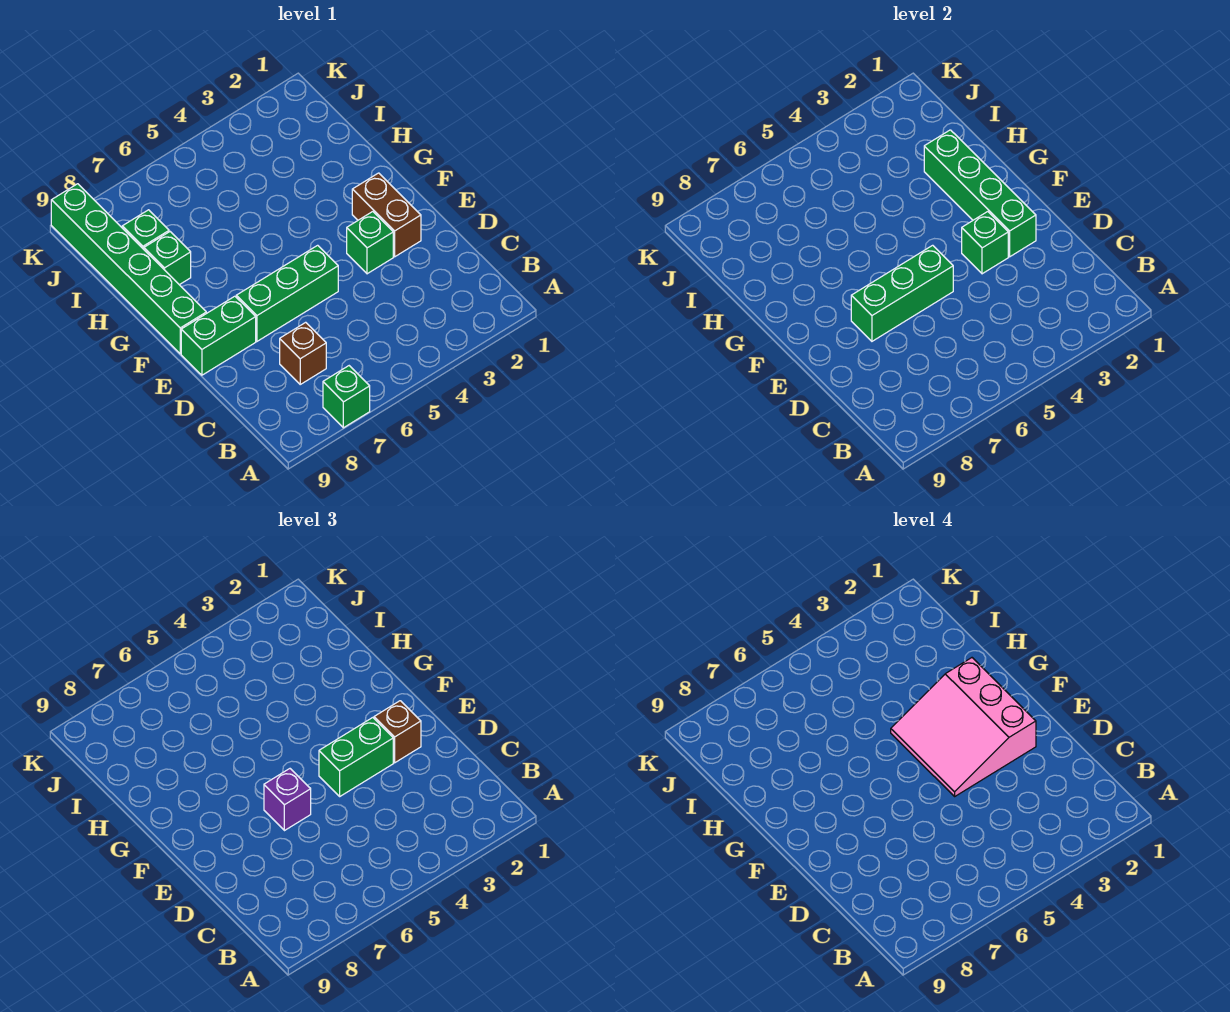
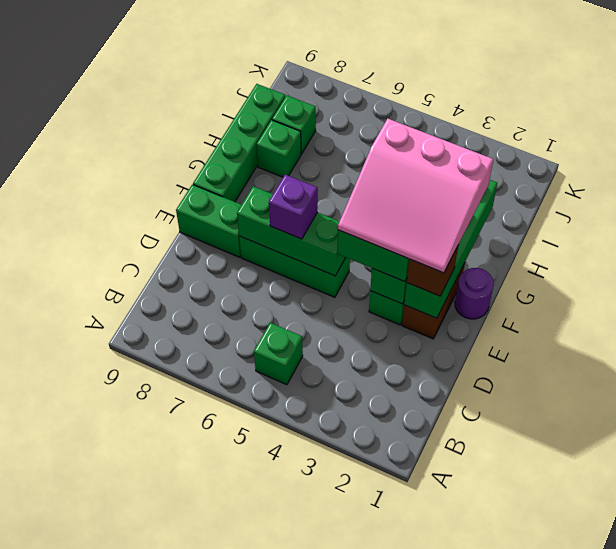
green 1x1 brick [323,366,370,428] -> green 1x1 brick moved to [254,323,303,385]
brown 1x1 brick [280,322,326,384] -> none
pink 3x3 slope [891,658,1036,796] -> pink 3x3 slope turned to [338,118,493,273]
none -> purple 1x1 round brick [455,268,494,319]
green 1x6 brick [51,184,206,354] -> green 1x4 brick [193,84,285,202]

